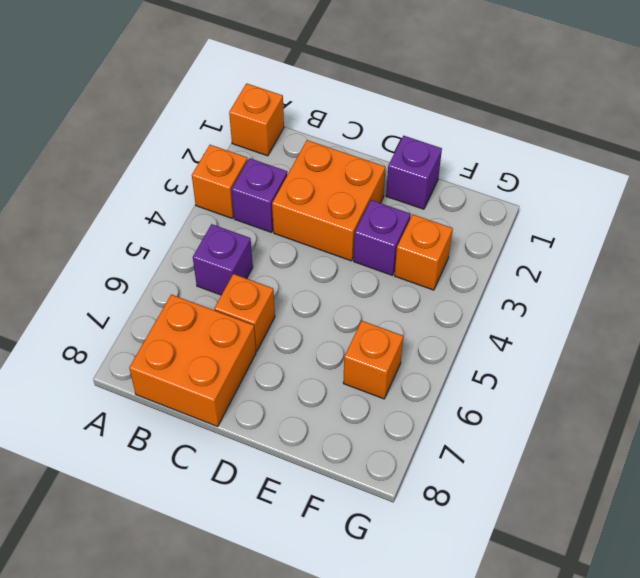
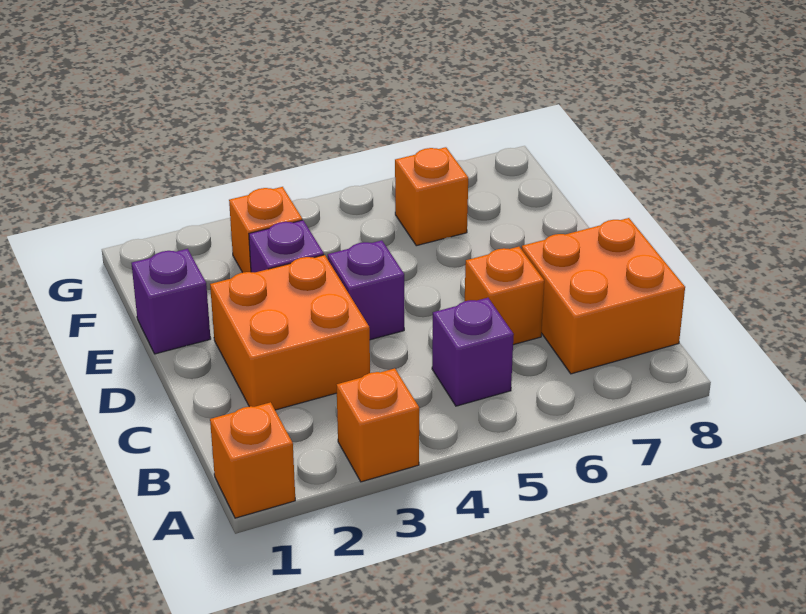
purple 1x1 brick [232,158,287,232] -> purple 1x1 brick moved to [328,240,404,340]

